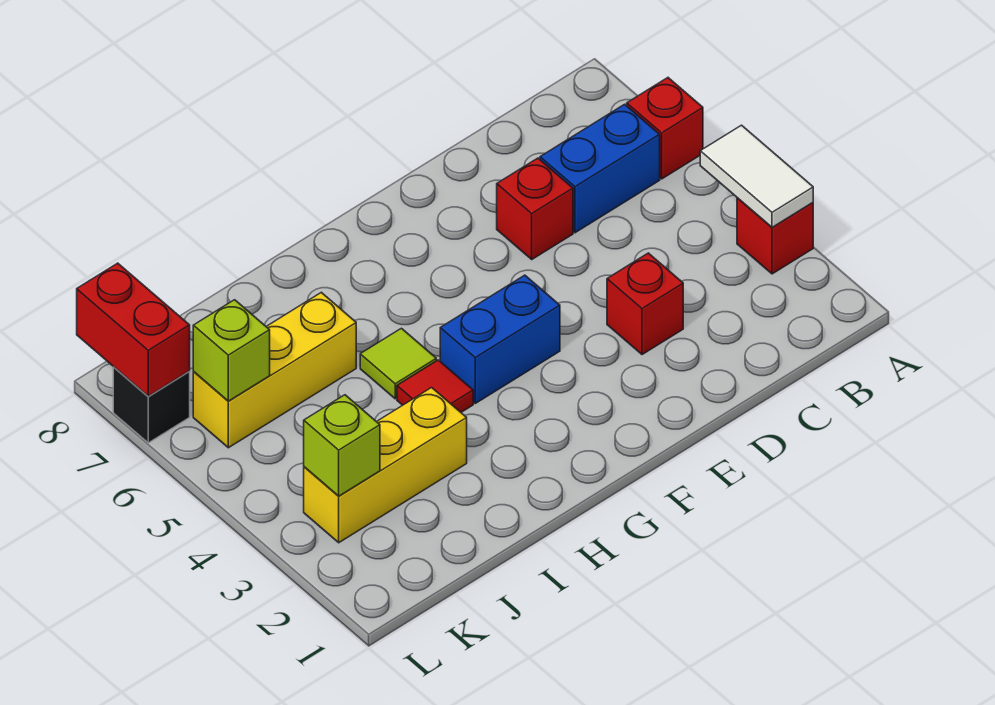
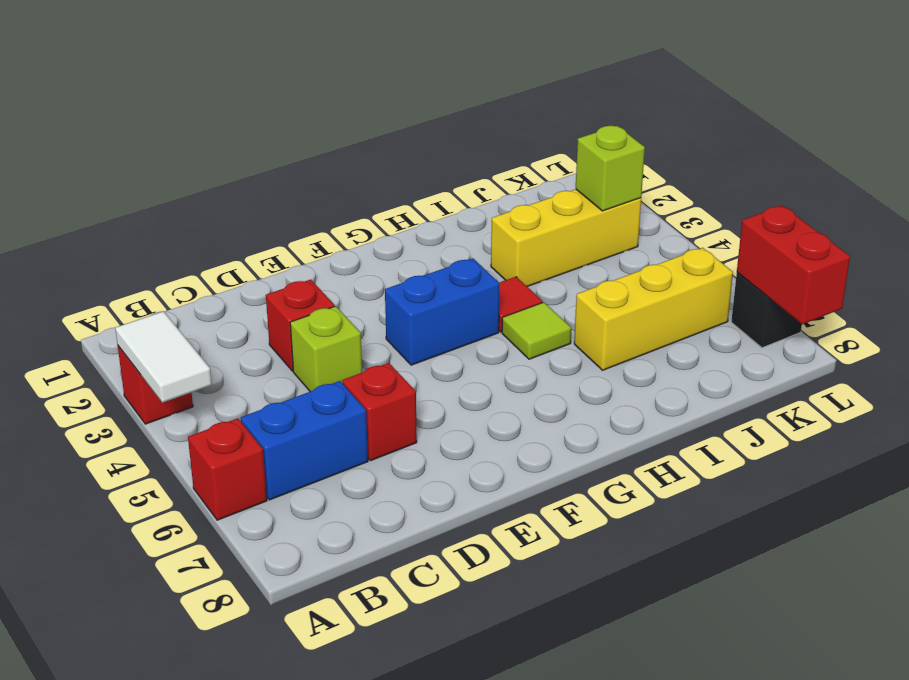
lime 1x1 brick [193,300,270,401] -> lime 1x1 brick moved to [290,306,362,392]

